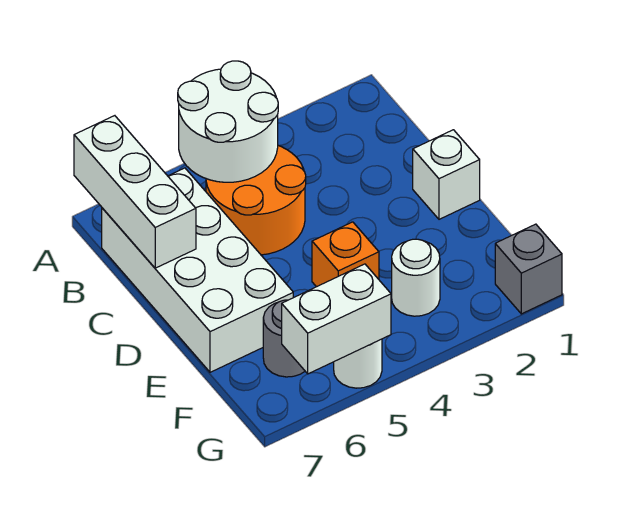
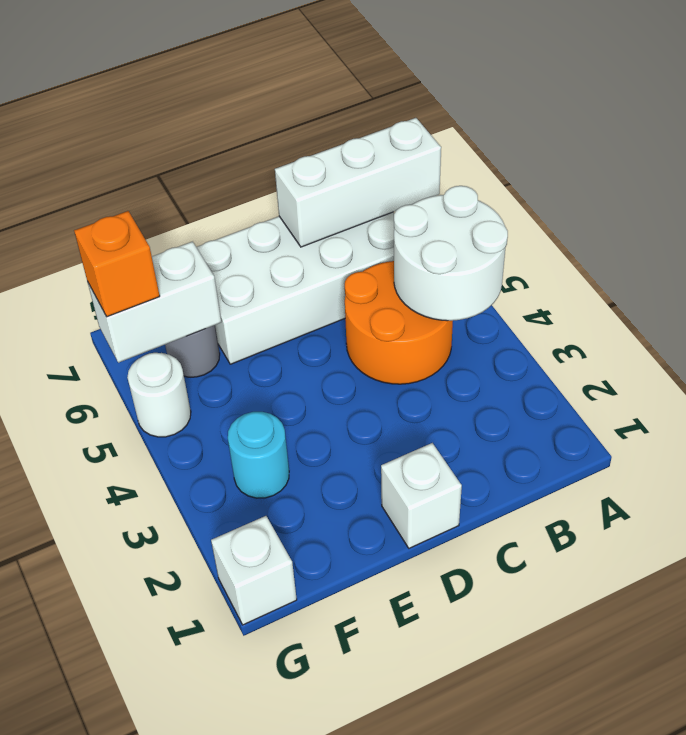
orange 1x1 brick [312,222,379,287] -> orange 1x1 brick moved to [74,211,160,317]
white 1x1 round brick [392,239,440,316] -> cyan 1x1 round brick [228,412,289,498]
grey 1x1 brick [495,224,562,314] -> white 1x1 brick [211,516,297,625]
white 1x2 brick [282,264,391,374] -> white 1x2 brick turned to [88,242,221,363]

